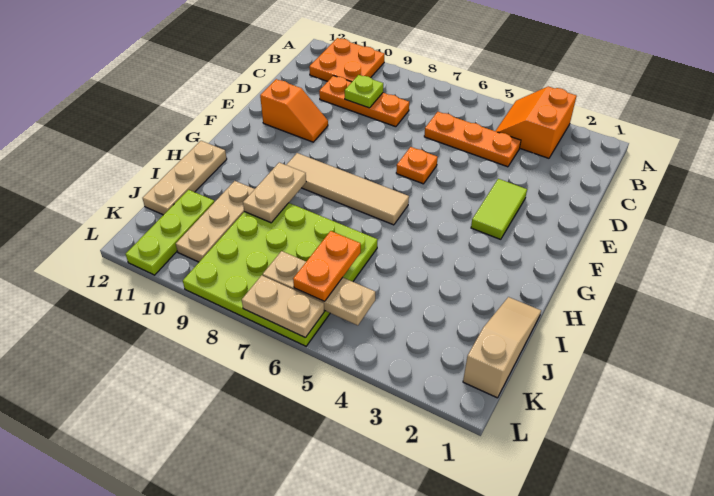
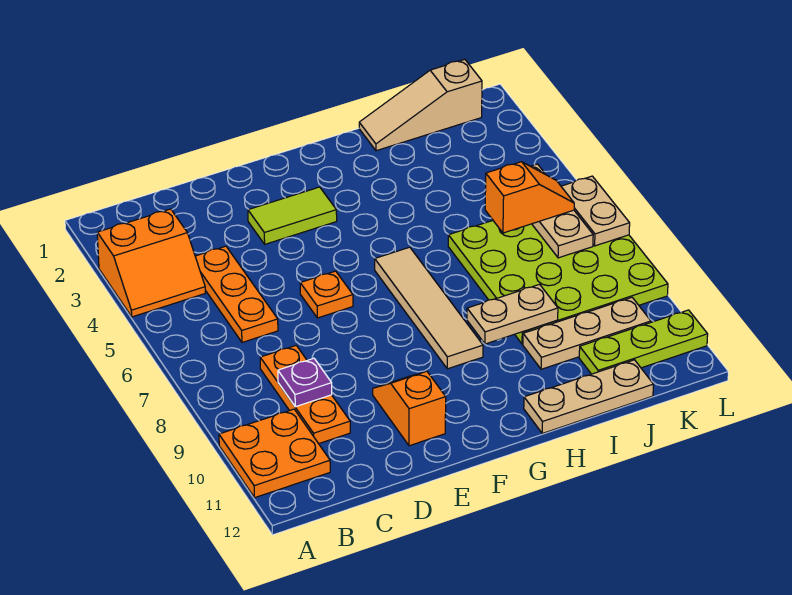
lime 1x1 plate [345,75,383,108] -> purple 1x1 plate [278,358,332,407]
orange 1x2 plate [293,231,361,301] -> orange 1x2 slope [485,162,574,233]

